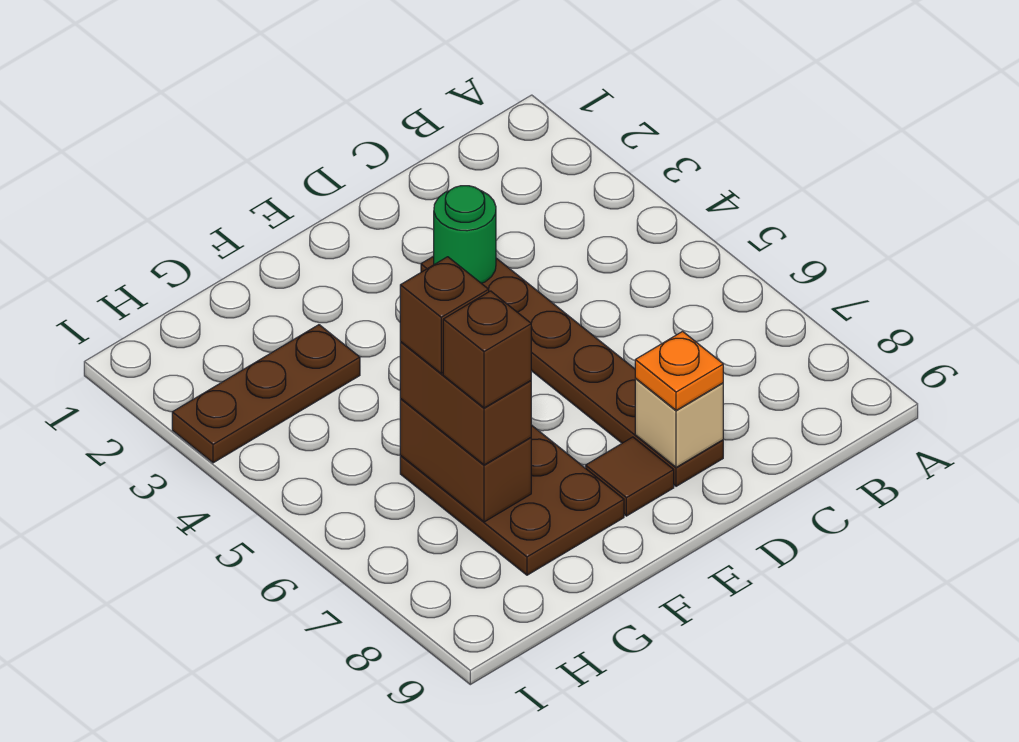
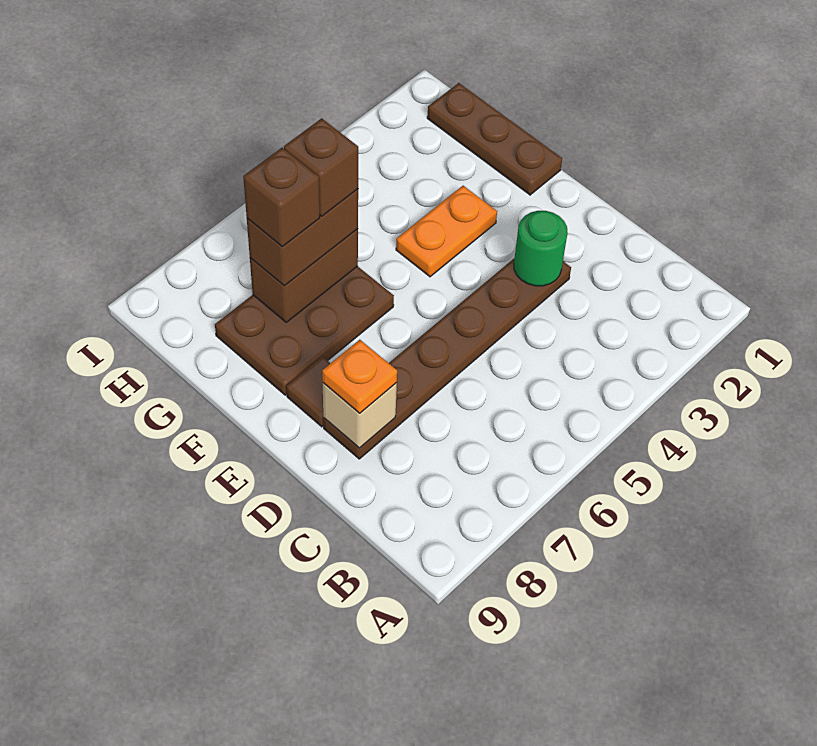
none -> orange 1x2 plate [396,186,497,277]
brown 1x3 plate [172,325,360,463] -> brown 1x3 plate moved to [427,83,562,195]

